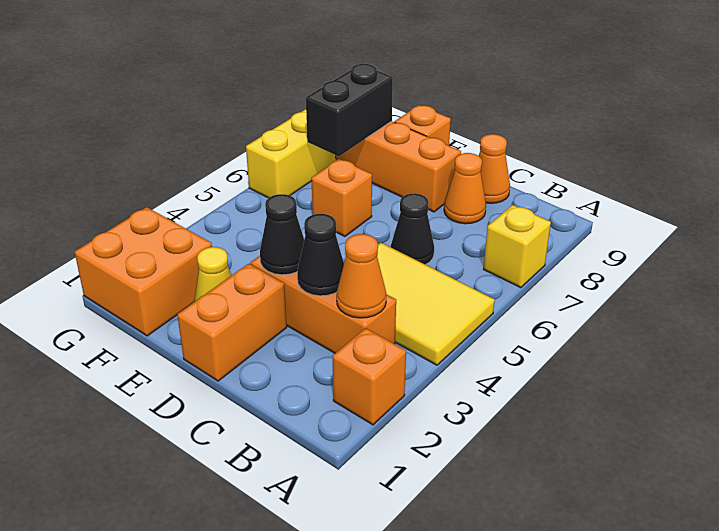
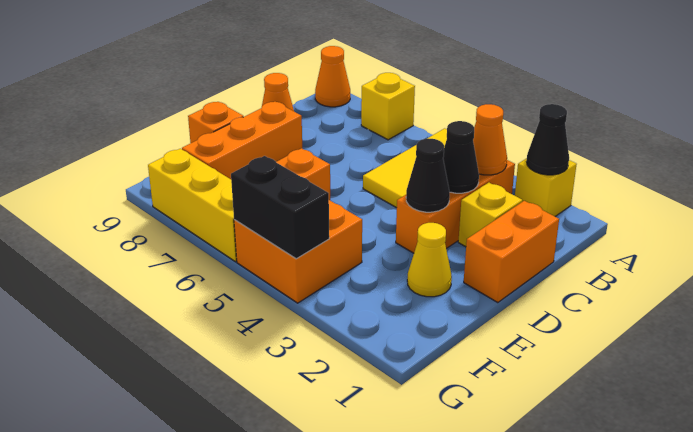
orange 1x1 brick [333,328,406,425] -> yellow 1x1 brick [515,158,577,216]
none -> yellow 1x1 brick [458,183,522,247]
black 1x1 cone [391,193,434,265] -> black 1x1 cone moved to [527,104,569,175]
orange 1x1 cone [444,153,486,224] -> orange 1x1 cone moved to [315,46,350,107]
orange 1x2 brick [177,264,287,381] -> orange 1x2 brick turned to [464,201,559,303]
orange 2x2 brick [75,207,212,336] -> orange 2x2 brick moved to [234,200,362,303]
black 1x2 brick [306,64,393,156] -> black 1x2 brick moved to [231,156,329,259]

